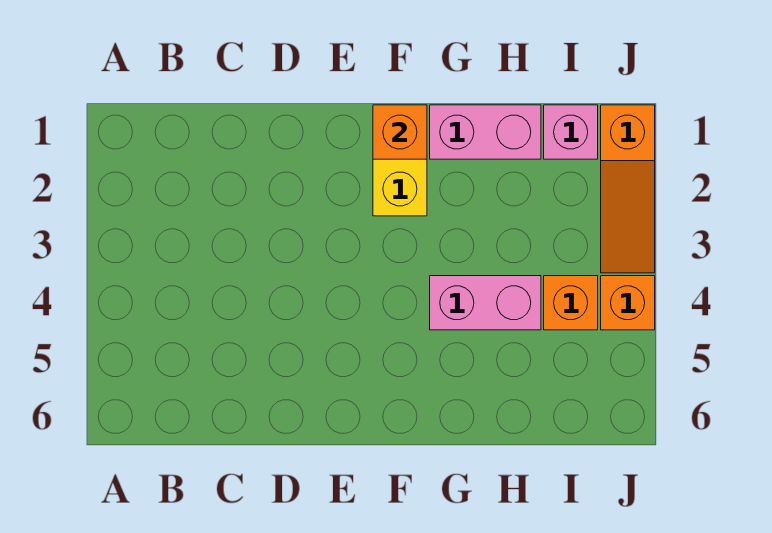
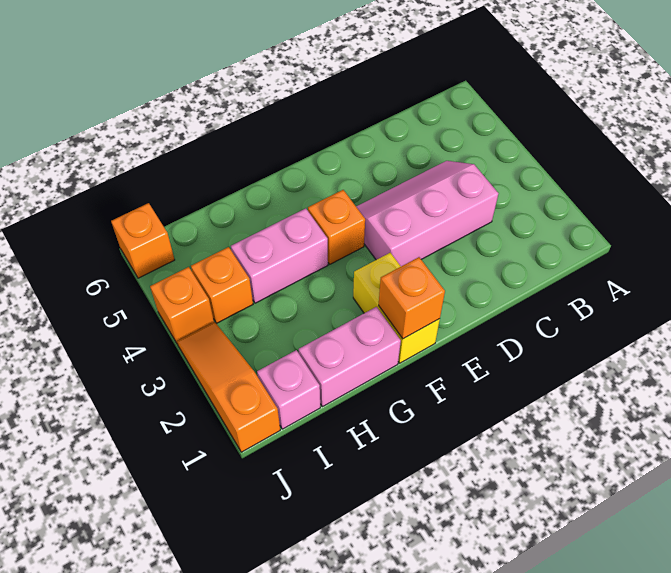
none -> pink 2x3 slope [356,161,498,266]
none -> orange 1x1 brick [308,190,365,264]
none -> orange 1x1 brick [111,203,175,278]

